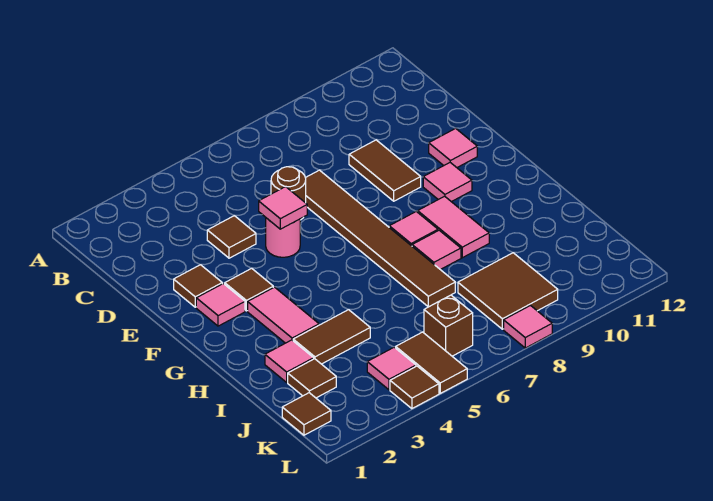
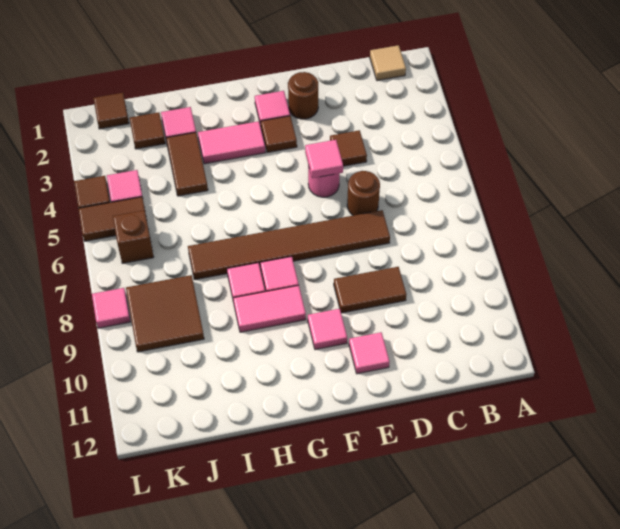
none -> tan 1x1 tile [370,45,406,81]
brown 1x1 tile [174,265,222,307] -> brown 1x1 round brick [288,72,318,119]

